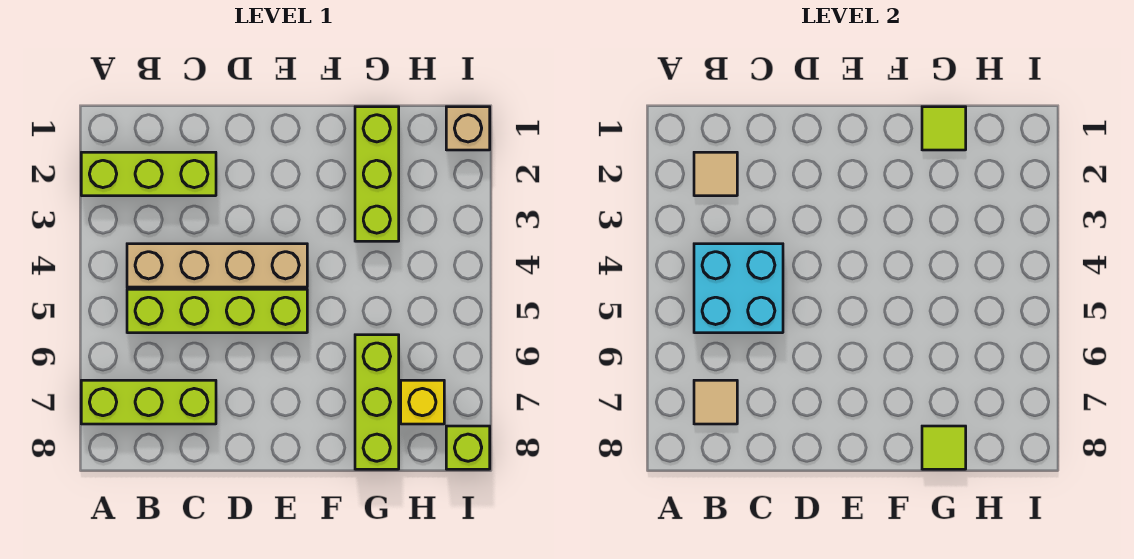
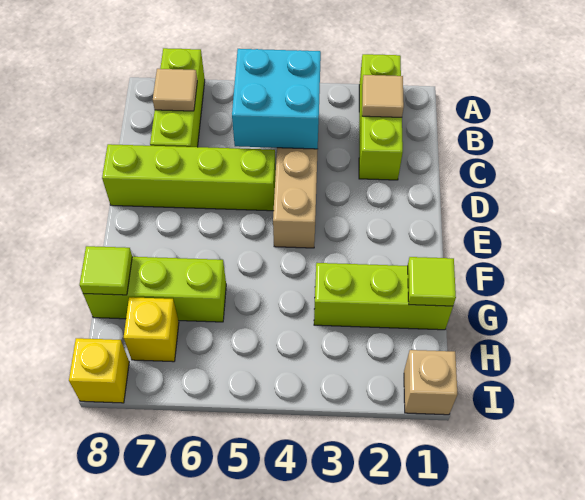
lime 1x4 brick [127,289,307,333] -> lime 1x4 brick turned to [102,144,276,211]
lime 1x1 brick [446,426,490,469] -> yellow 1x1 brick [69,338,129,403]

